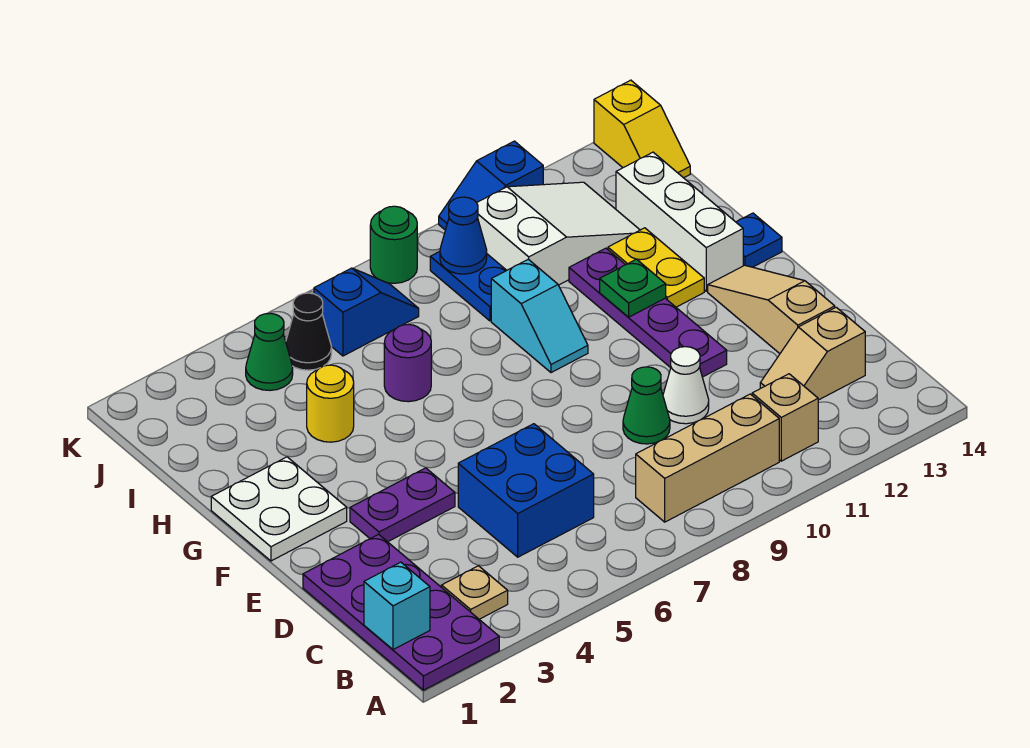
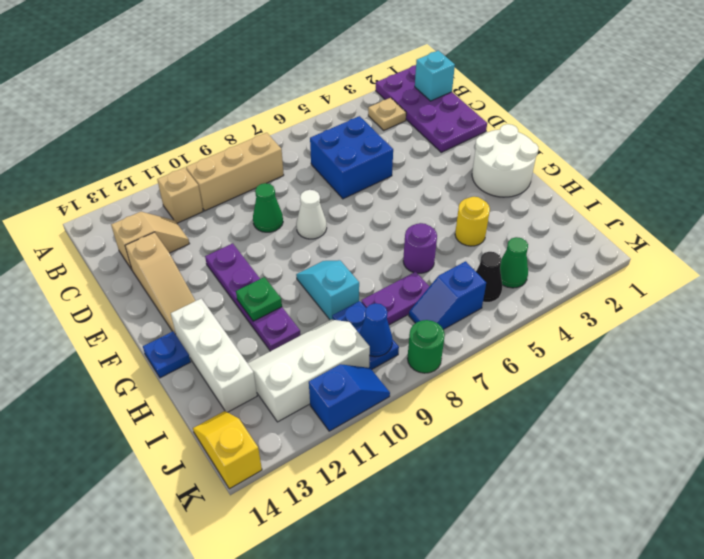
white 1x1 cone [663,347,709,424] -> white 1x1 cone moved to [296,190,327,239]
purple 1x2 plate [350,468,455,542] -> purple 1x2 plate moved to [361,272,430,325]
white 2x2 plate [211,457,347,561] -> white 2x2 round brick [472,124,539,197]
yellow 1x2 plate [608,228,704,307] -> none
white 2x3 slope [477,182,640,285] -> white 2x3 slope turned to [248,319,370,422]

